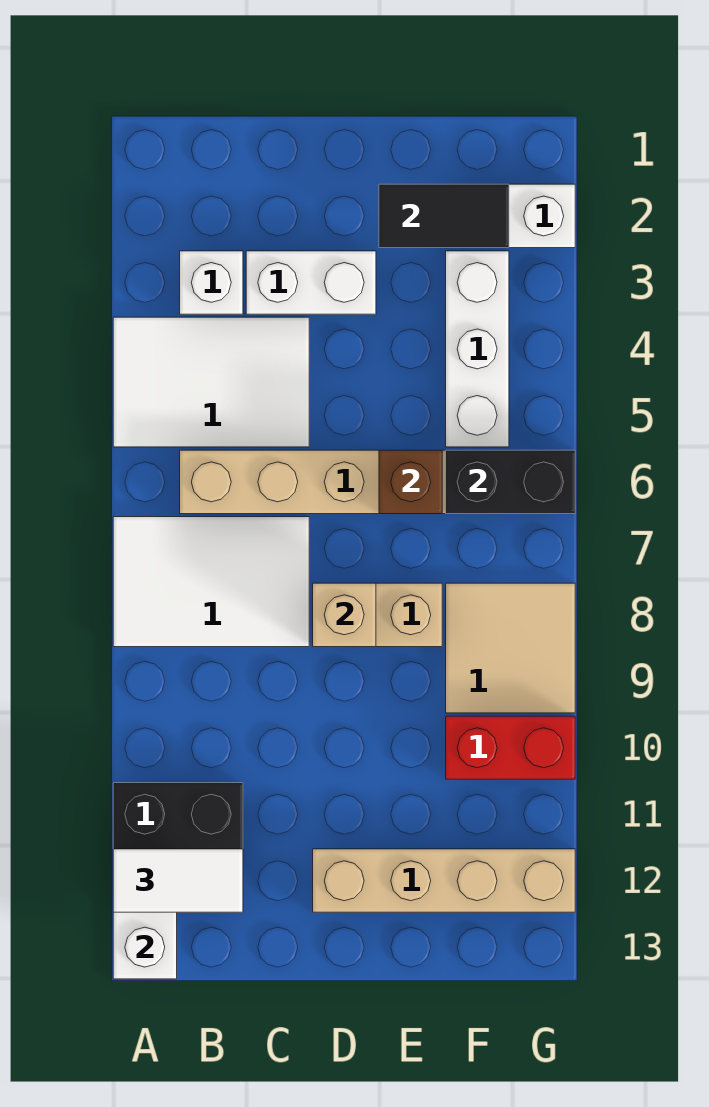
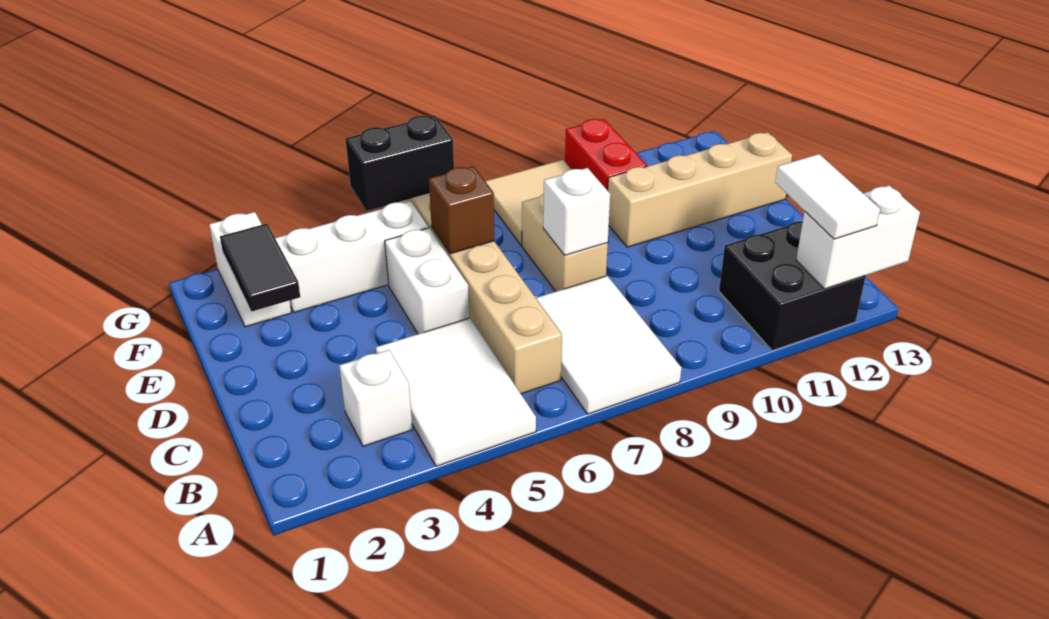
white 1x2 brick [246,251,376,314] -> white 1x2 brick moved to [385,228,469,334]
tan 1x1 brick [313,583,376,647] -> white 1x1 brick [543,168,610,255]
tan 1x4 brick [313,849,575,912] -> tan 1x4 brick turned to [608,132,792,247]
black 1x2 brick [446,450,575,514] -> black 1x2 brick turned to [346,116,454,211]

